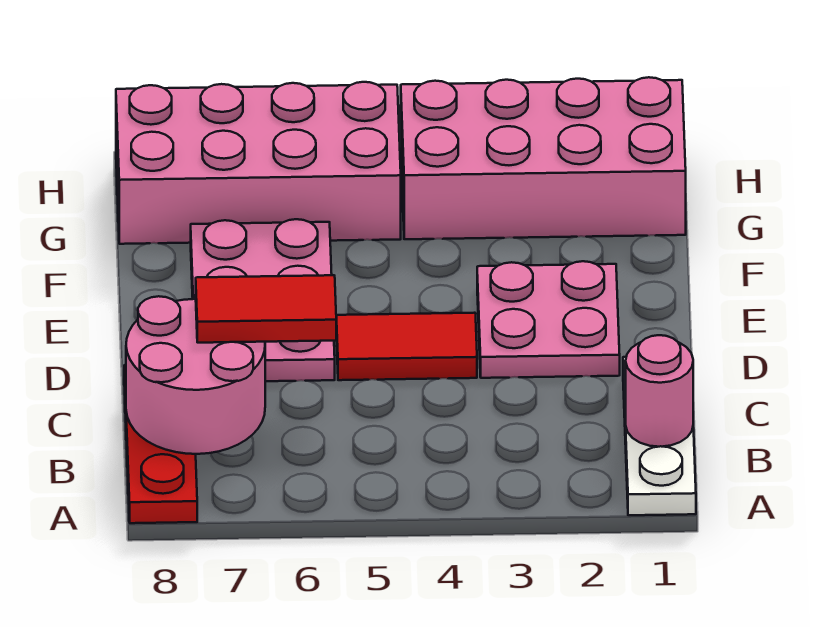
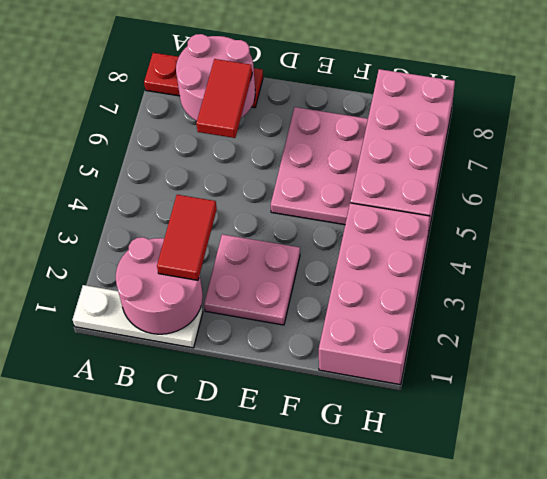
pink 1x1 round brick [626,335,693,447] -> pink 2x2 round brick [116,237,203,334]
red 1x2 tile [336,313,477,380] -> red 1x2 tile moved to [157,195,217,280]
pink 2x3 plate [191,219,335,381] -> pink 2x3 plate turned to [271,107,368,225]

